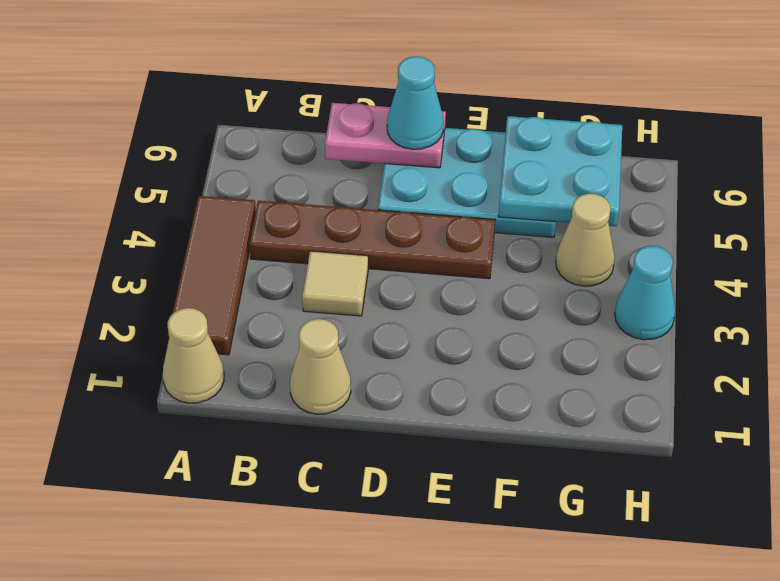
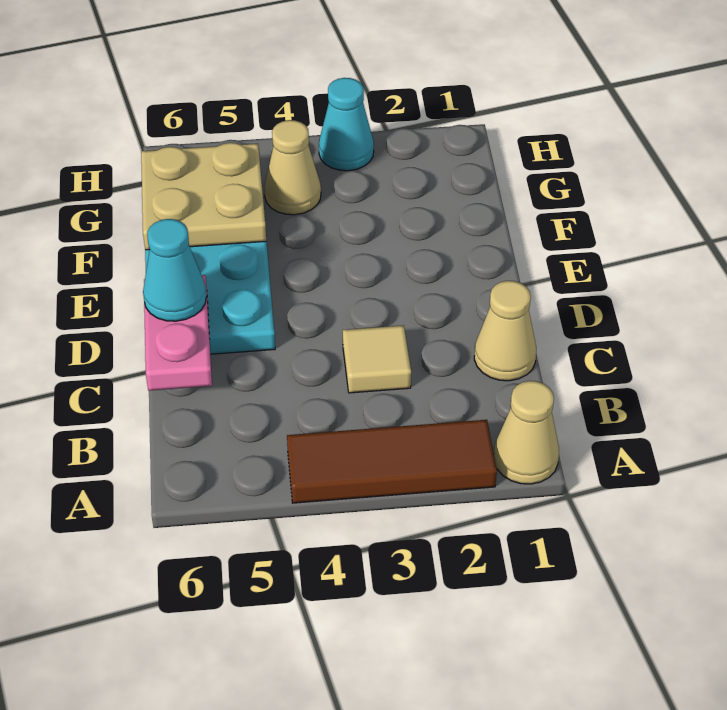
brown 1x4 plate [250,201,495,279] -> none
cyan 2x2 plate [498,116,622,226] -> tan 2x2 plate [141,143,266,250]

